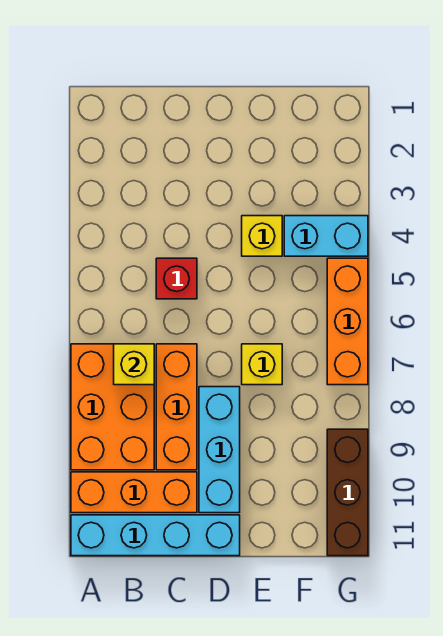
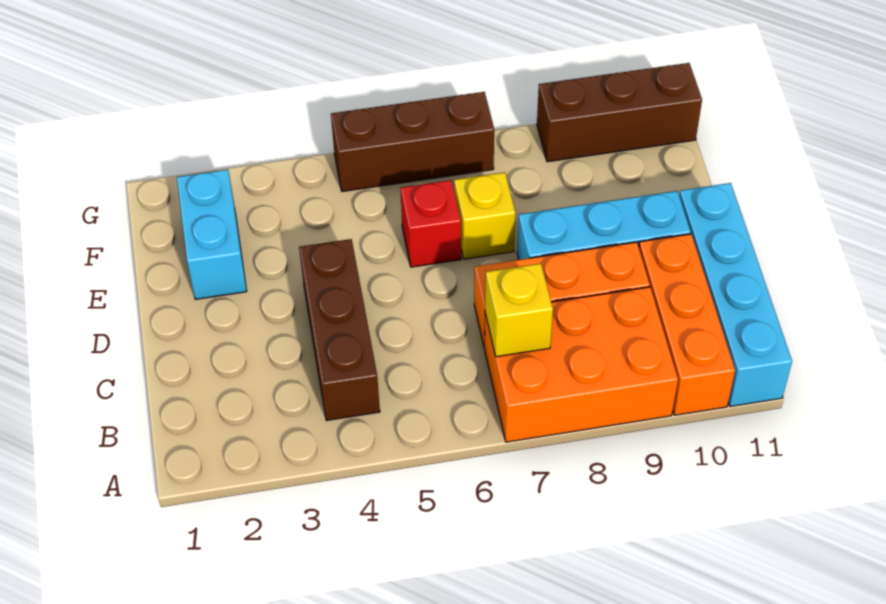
none -> brown 1x3 brick [299,239,380,421]
red 1x1 brick [156,258,197,299] -> red 1x1 brick moved to [400,180,461,267]
yellow 1x1 brick [242,216,282,256] -> none
cyan 1x2 brick [284,216,368,256] -> cyan 1x2 brick moved to [177,170,247,299]
orange 1x3 brick [327,258,368,385] -> brown 1x3 brick [331,92,494,192]

